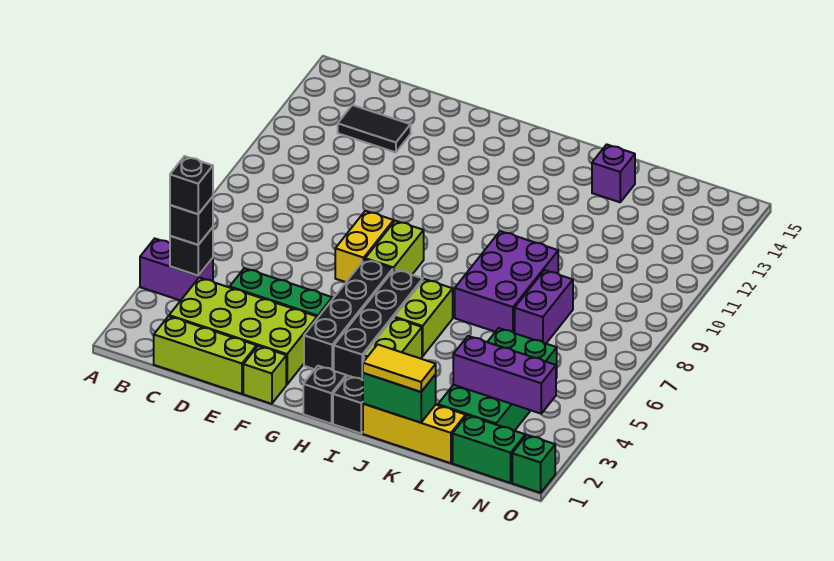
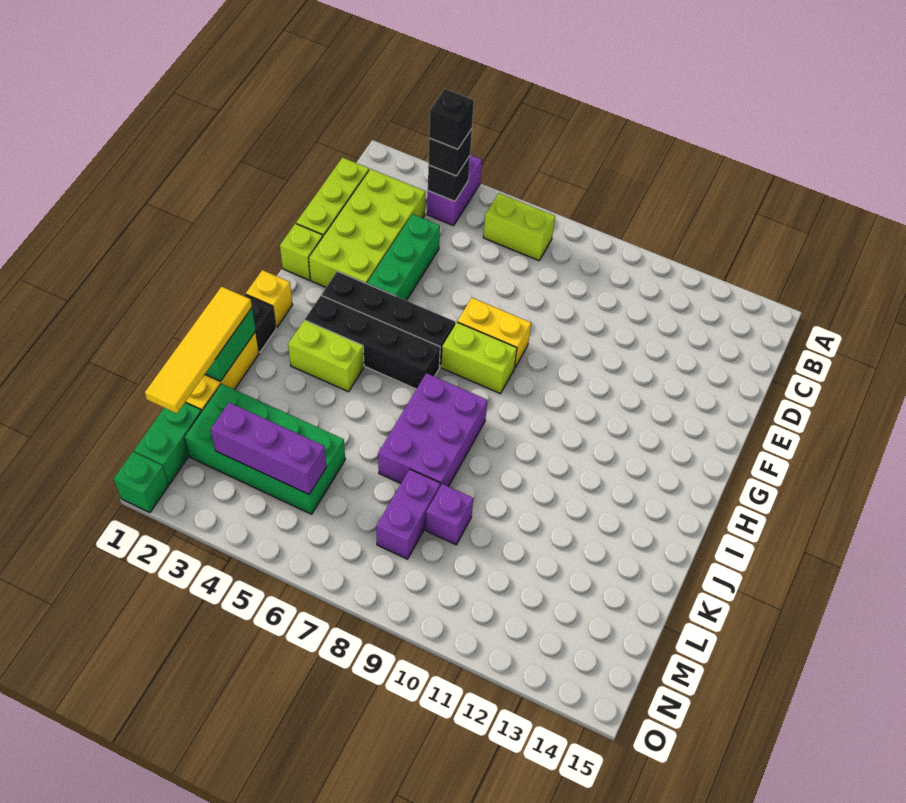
black 1x2 tile [338,105,411,152] -> none
black 1x1 brick [303,366,346,424] -> yellow 1x1 brick [246,270,293,328]
lime 1x2 brick [394,279,453,356] -> lime 1x2 brick moved to [483,193,555,261]
yellow 1x2 tile [363,344,436,392] -> yellow 1x4 tile [145,287,252,413]
purple 2x3 brick [455,231,558,333] -> purple 2x3 brick turned to [378,373,487,487]
purple 1x1 brick [592,144,635,202] -> purple 1x1 brick moved to [426,484,473,545]
purple 1x3 brick [453,336,556,414] -> purple 1x3 brick turned to [211,403,326,494]
purple 1x2 brick [515,270,573,343] -> purple 1x2 brick turned to [376,469,440,559]

